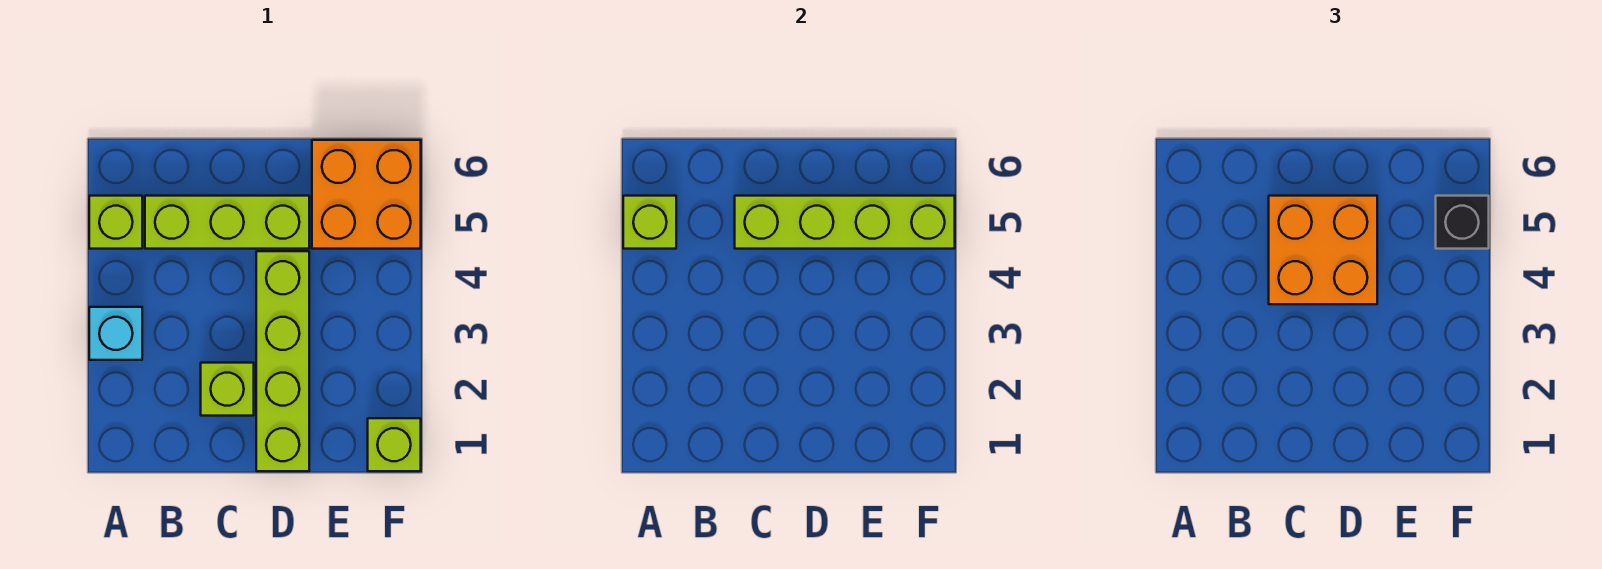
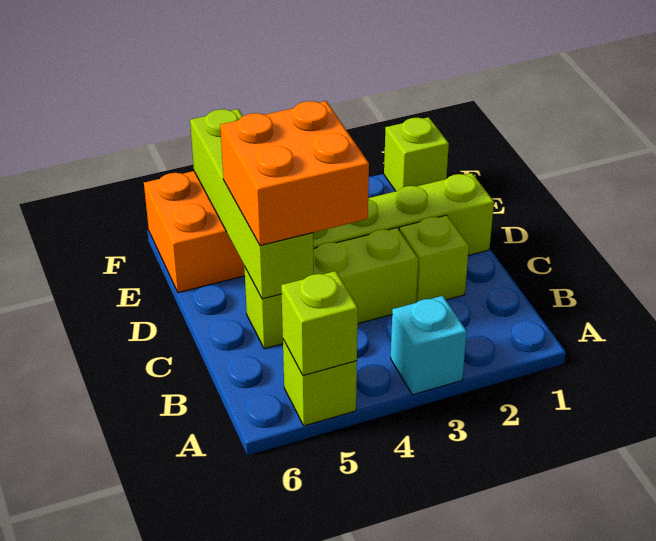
lime 1x3 brick [145,196,309,249] -> lime 1x3 brick turned to [244,228,418,349]
black 1x1 brick [1436,196,1489,249] -> none

